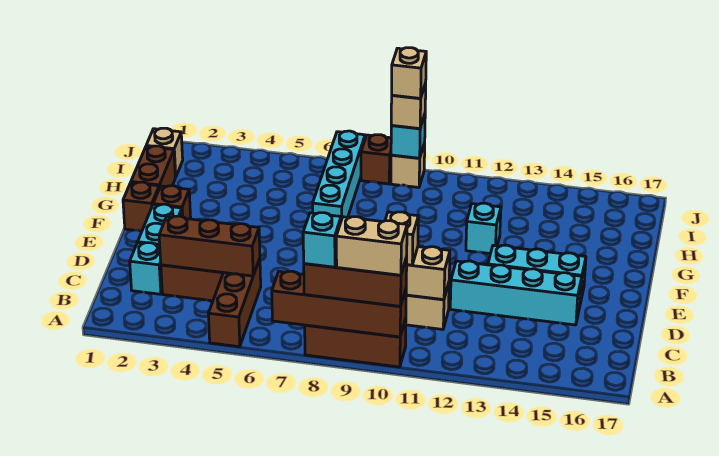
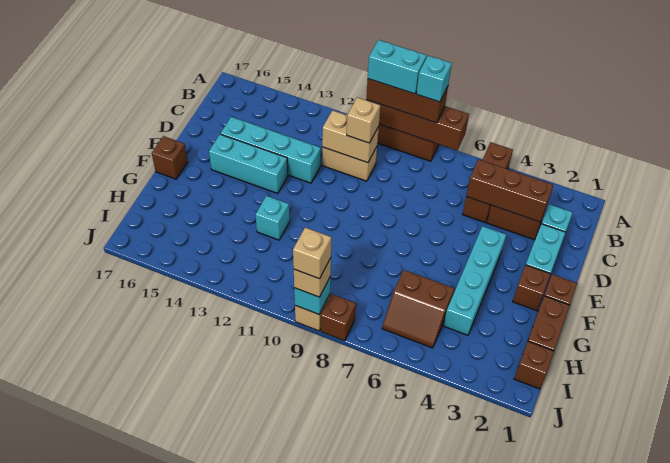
tan 1x2 brick [336,217,407,275] -> cyan 1x2 brick [368,40,427,94]
none -> brown 1x1 brick [152,136,188,179]
cyan 1x4 brick [313,131,365,220] -> cyan 1x4 brick moved to [443,226,506,335]
none -> brown 2x2 slope [382,270,454,348]
tan 1x1 brick [146,128,183,177] -> brown 1x1 brick [514,342,554,389]

